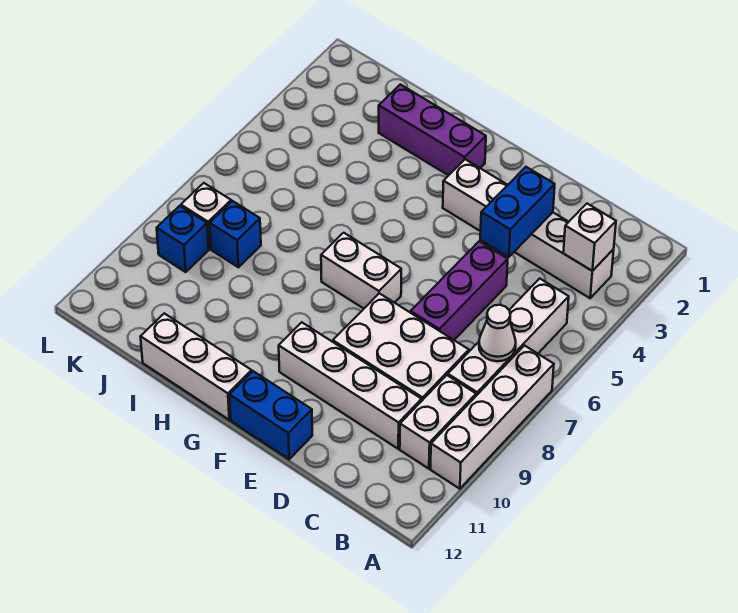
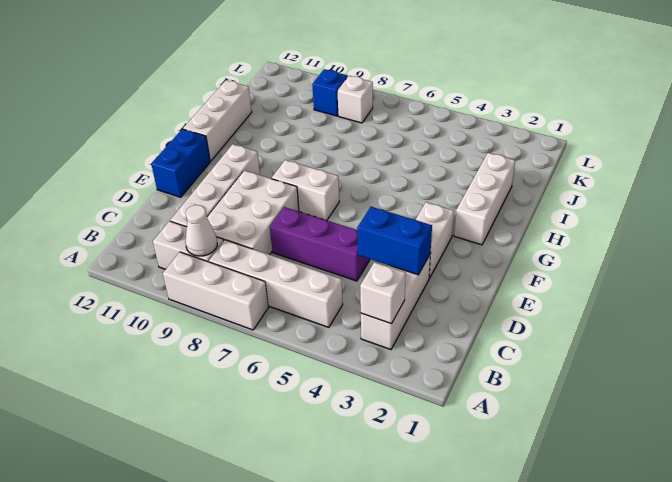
white 1x4 brick [430,346,554,489] -> white 1x3 brick [163,252,269,330]
white 1x1 cone [479,305,516,361] -> white 1x1 cone moved to [185,205,217,256]
white 1x2 brick [321,233,401,309] -> white 1x2 brick turned to [272,160,339,220]
purple 1x3 brick [379,84,486,176] -> white 1x3 brick [454,153,515,245]
blue 1x1 brick [210,201,261,267] -> none

